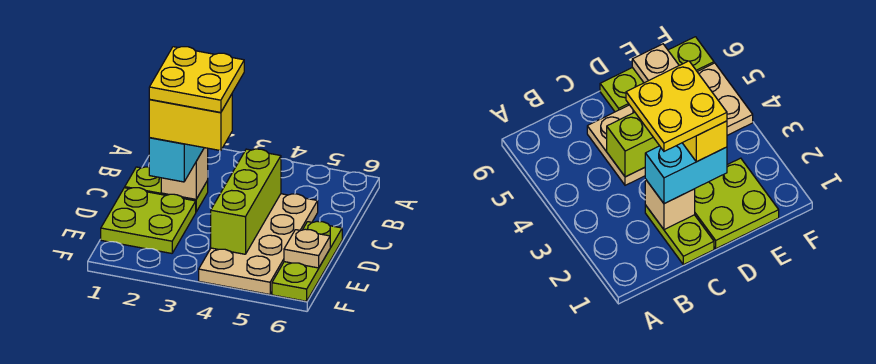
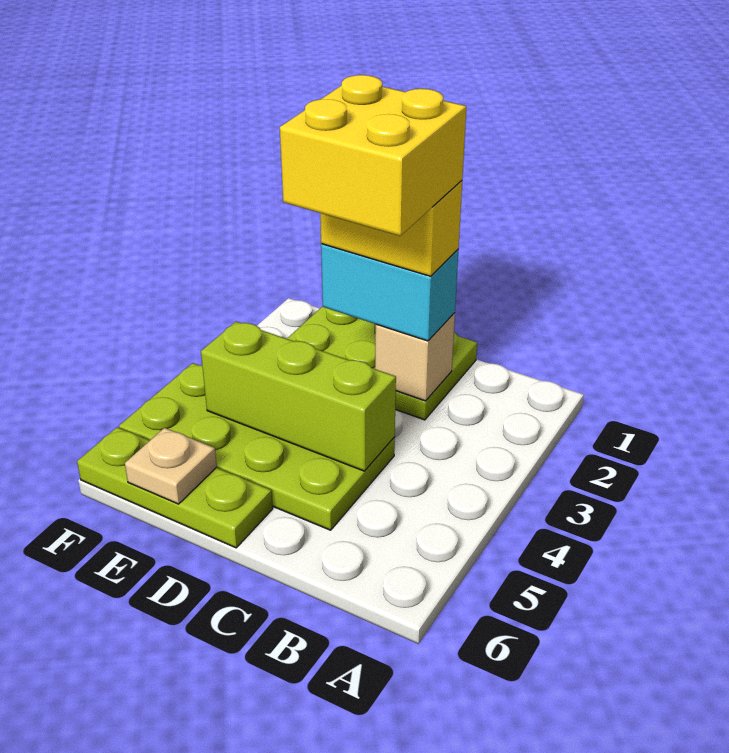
yellow 2x2 plate [149,47,244,112] -> yellow 2x2 brick [280,75,467,236]
tan 2x4 plate [199,194,318,295] -> lime 2x4 plate [119,363,395,530]
yellow 1x2 brick [149,94,232,151] -> yellow 1x2 brick turned to [320,181,462,276]

